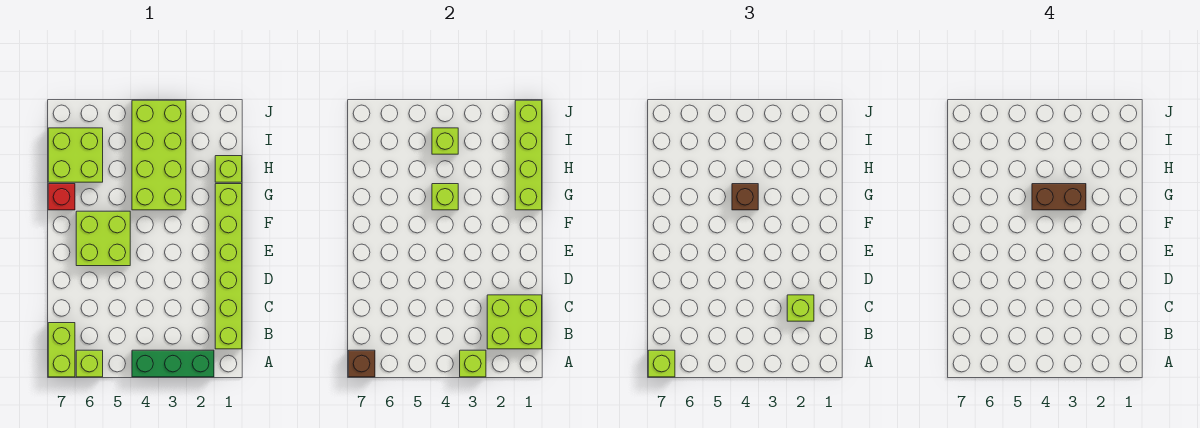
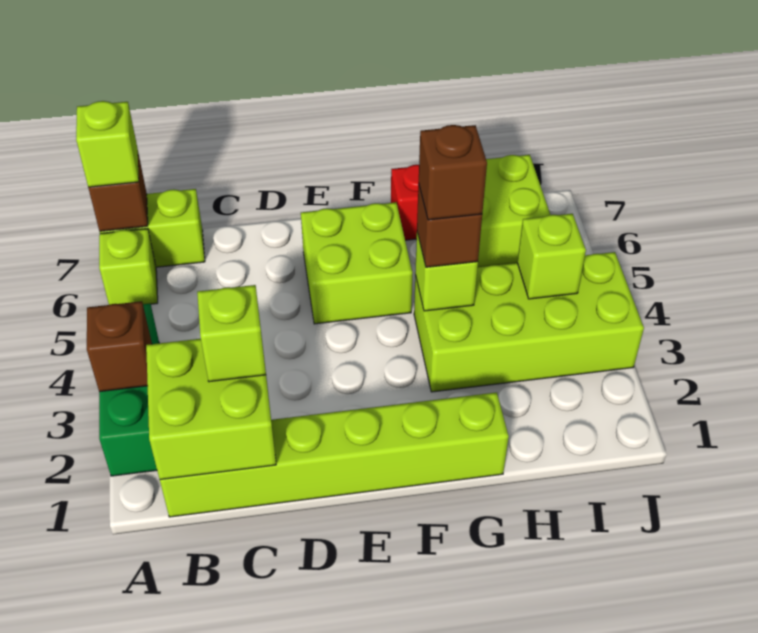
lime 1x1 brick [460,350,486,377] -> brown 1x1 brick [87,301,152,392]
lime 1x4 brick [515,100,542,210] -> none
brown 1x2 brick [1032,184,1086,210] -> brown 1x1 brick [419,125,487,220]
lime 1x1 brick [215,156,242,182] -> none

